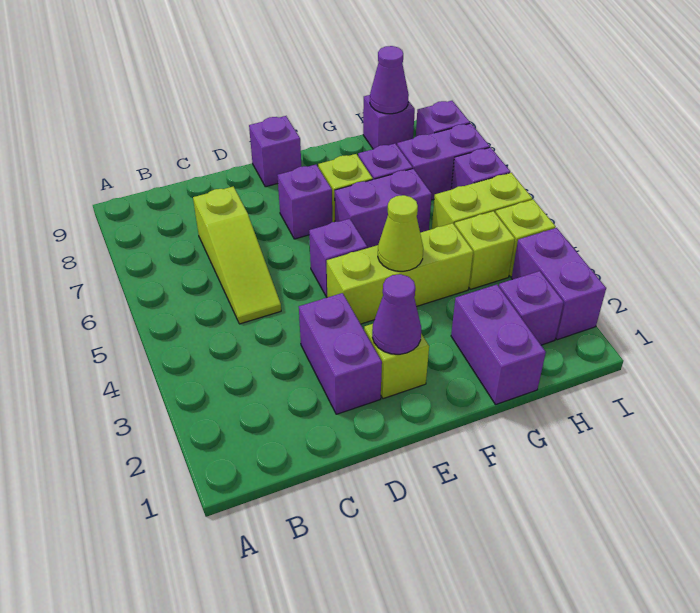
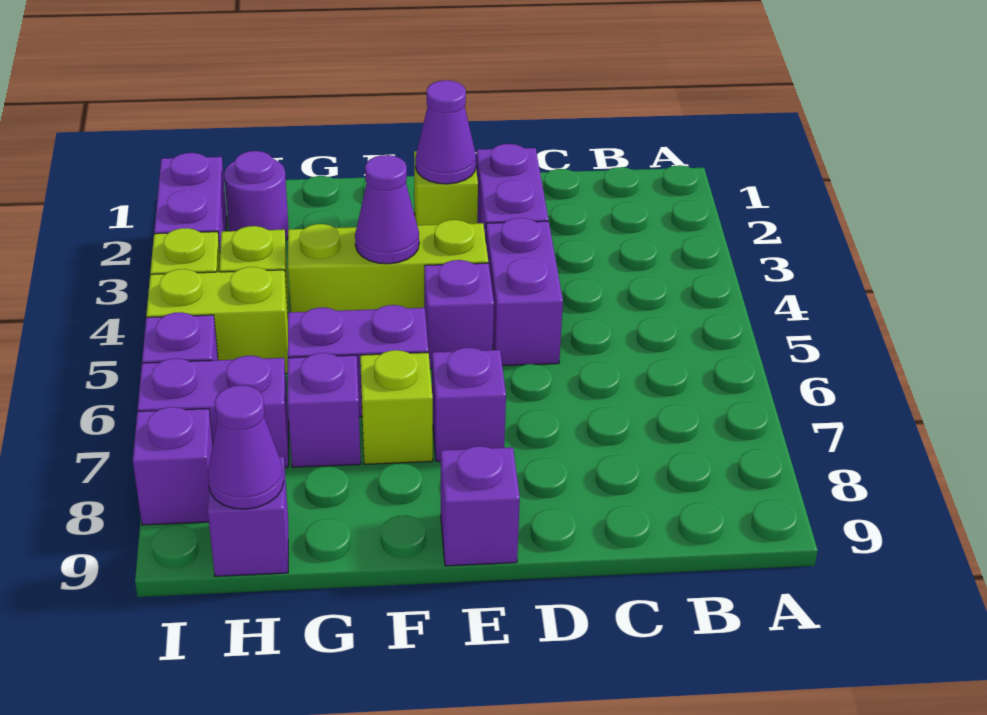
lime 1x3 slope [193,186,281,324] -> none
lime 1x1 cone [378,195,423,271] -> purple 1x1 cone [355,155,419,264]
purple 1x2 brick [451,285,546,404] -> purple 1x2 brick moved to [486,218,563,366]
purple 1x1 brick [499,271,564,345] -> purple 1x1 round brick [224,151,289,240]

